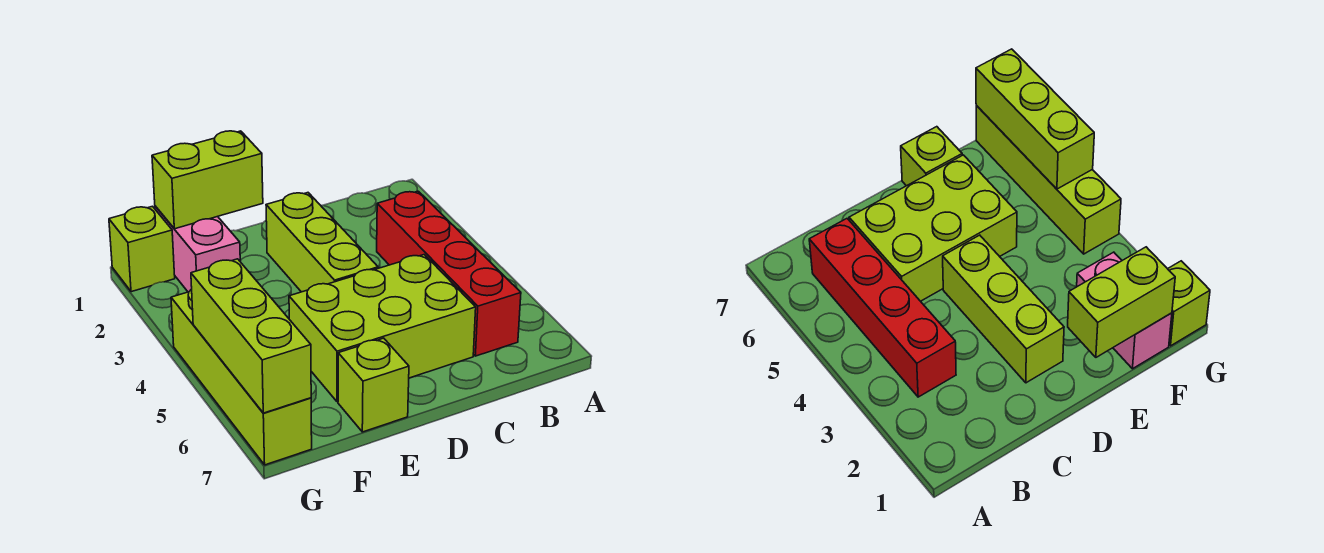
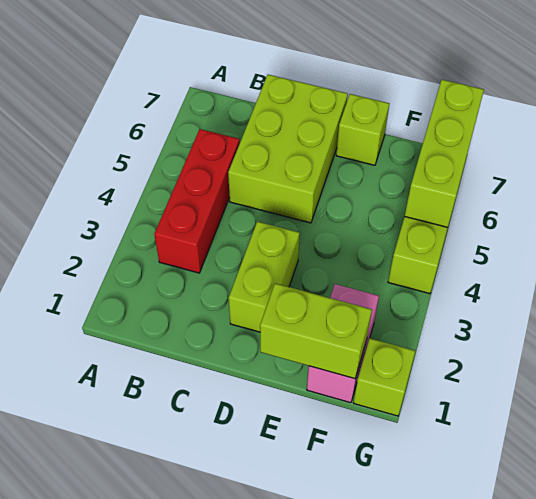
red 1x4 brick [377,191,521,356] -> red 1x3 brick [154,129,240,273]
lime 2x3 brick [289,255,476,402] -> lime 2x3 brick turned to [228,75,348,223]
lime 1x3 brick [266,193,378,292] -> lime 1x2 brick [229,221,300,332]

